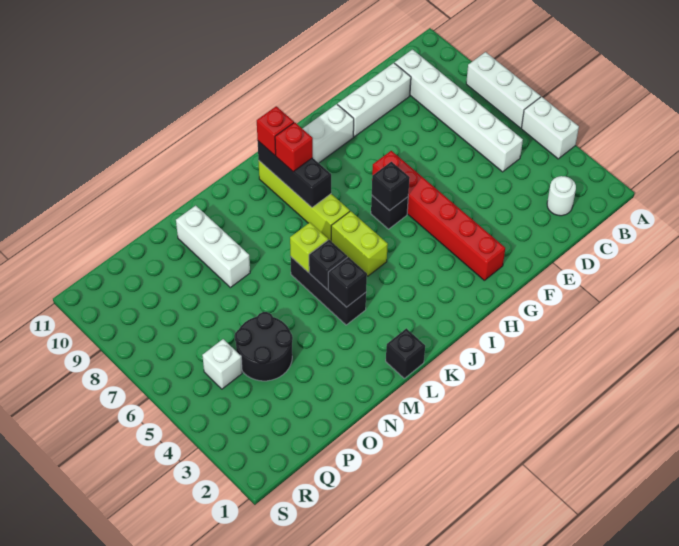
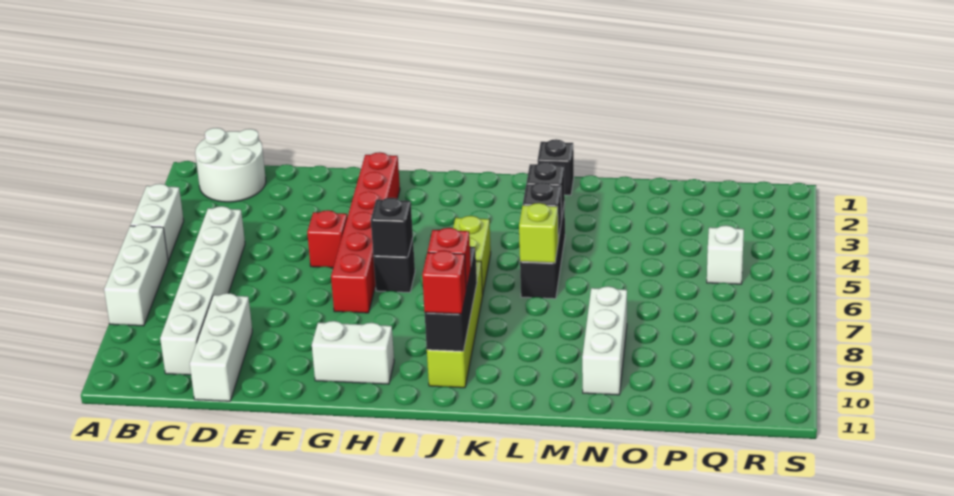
white 1x1 round brick [547,176,576,216] -> white 2x2 round brick [195,128,266,202]
white 1x3 brick [338,63,411,137] -> white 1x3 brick turned to [190,293,252,401]
none -> red 1x1 brick [307,210,347,268]
black 2x2 round brick [235,312,293,381] -> none

